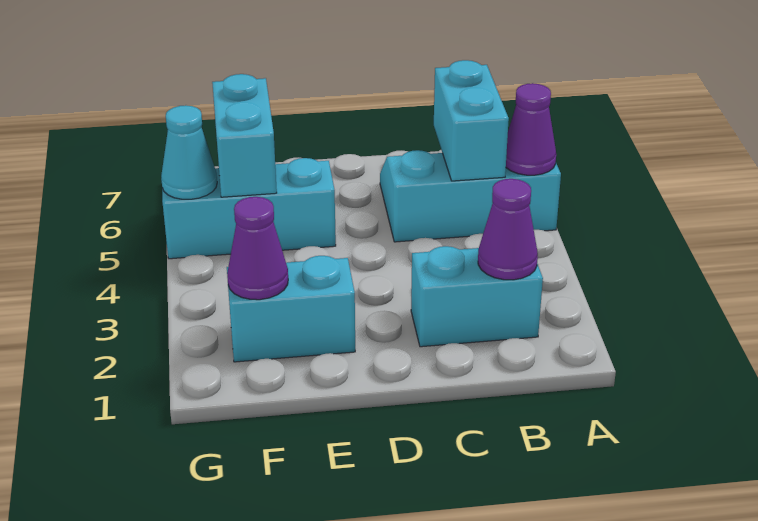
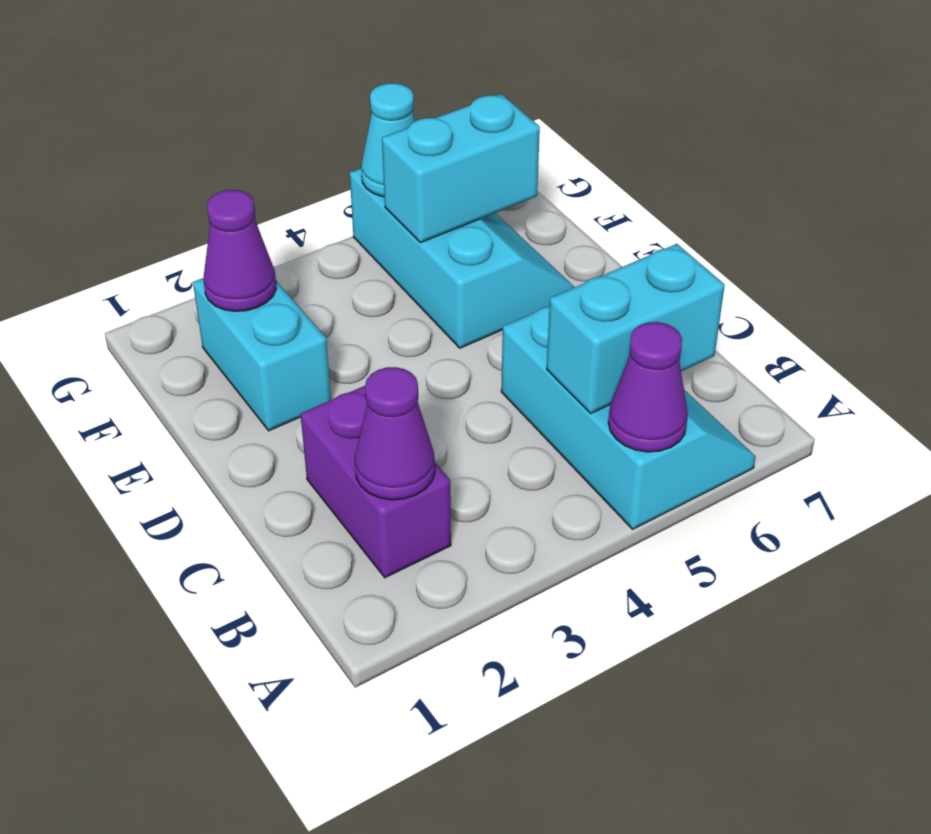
cyan 1x2 brick [411,246,543,347] -> purple 1x2 brick [301,386,451,578]

